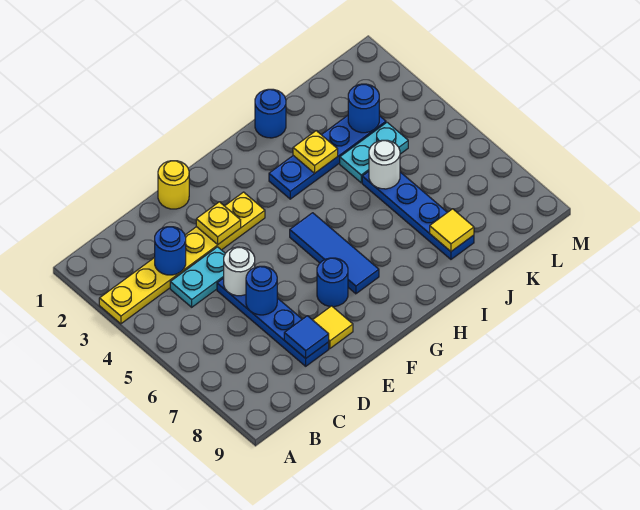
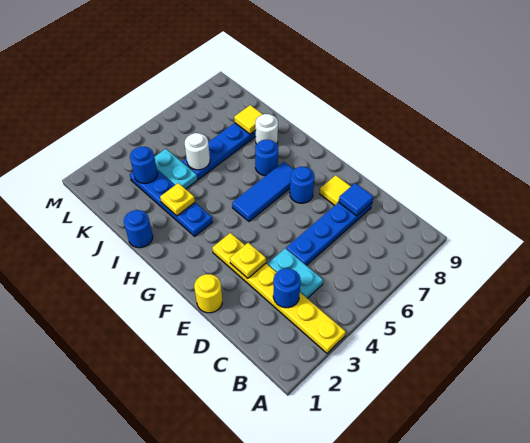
white 1x1 round brick [224,247,255,296] -> white 1x1 round brick moved to [255,114,278,144]
blue 1x1 round brick [246,266,277,315] -> blue 1x1 round brick moved to [255,140,278,176]

